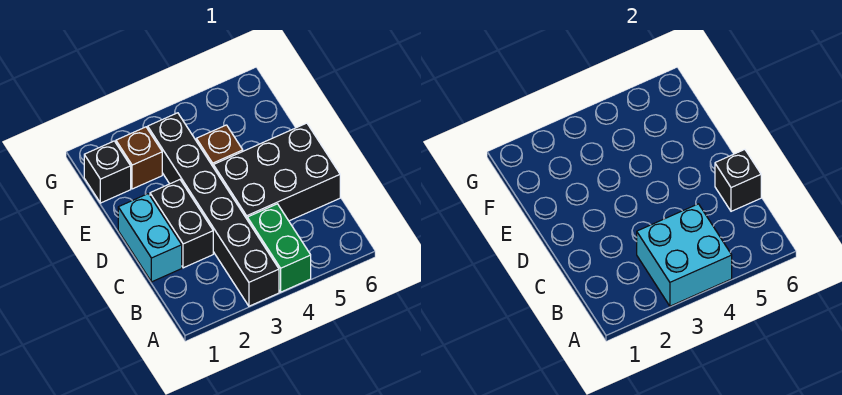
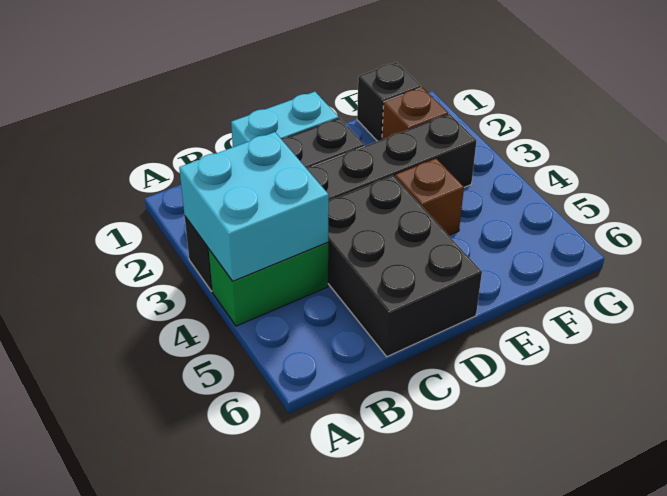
black 1x1 brick [715,150,761,211] -> none

